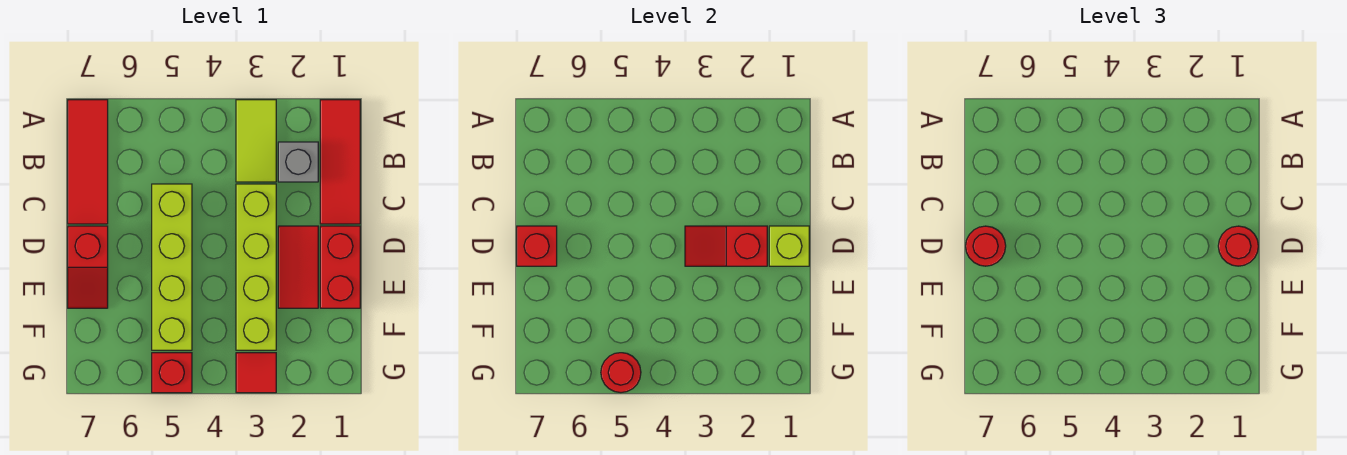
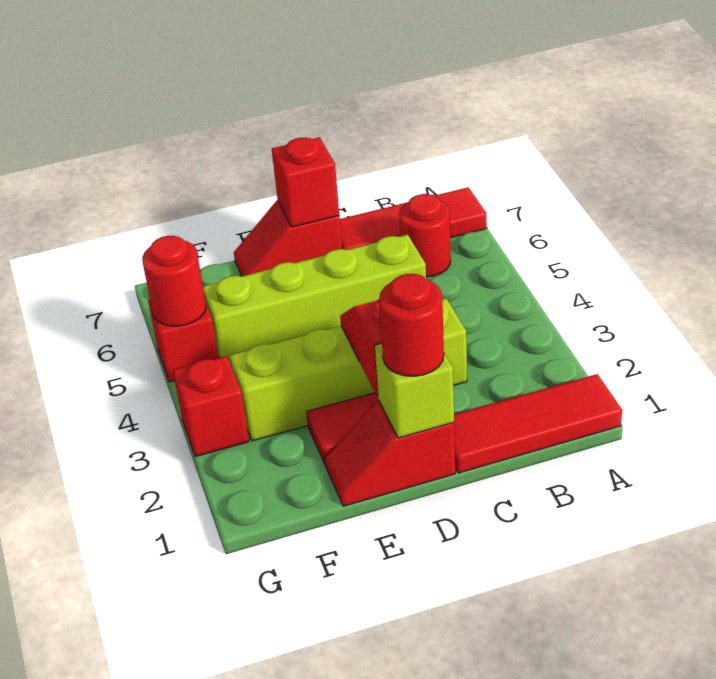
lime 1x2 tile [236,100,276,182] -> none
grey 1x1 brick [278,142,318,182] -> none
red 1x2 brick [320,226,360,308] -> red 1x2 slope [325,400,455,506]
red 1x1 round brick [966,226,1006,266] -> red 1x1 round brick moved to [399,194,451,277]
red 1x1 tile [236,353,276,393] -> red 1x1 brick [173,356,249,457]

